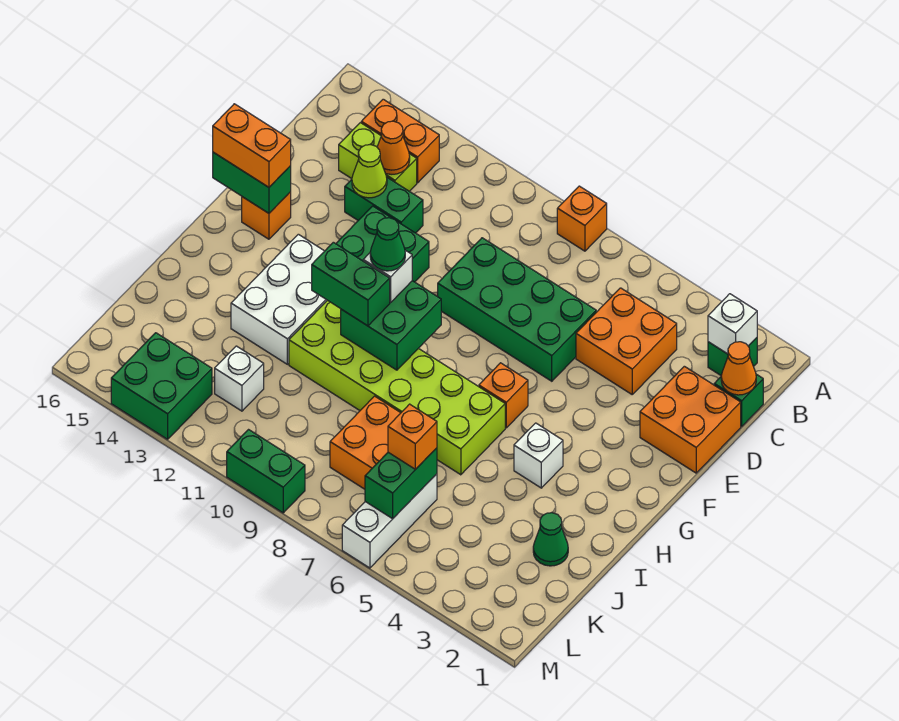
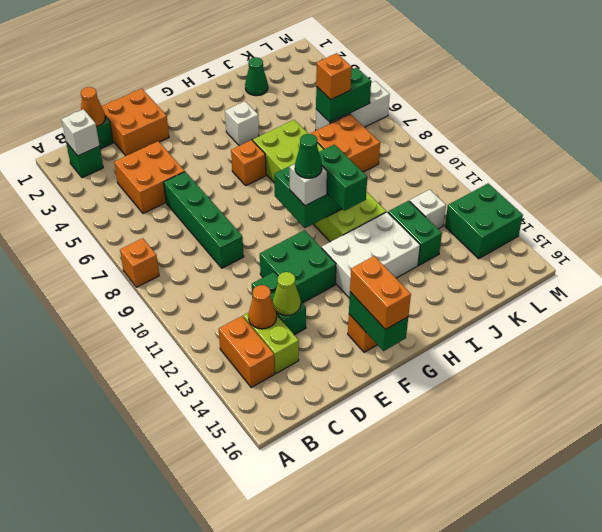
green 2x4 brick [437,238,596,381] -> green 1x4 brick [164,172,244,268]
green 1x2 brick [227,430,305,513] -> green 1x2 brick moved to [388,201,442,265]

